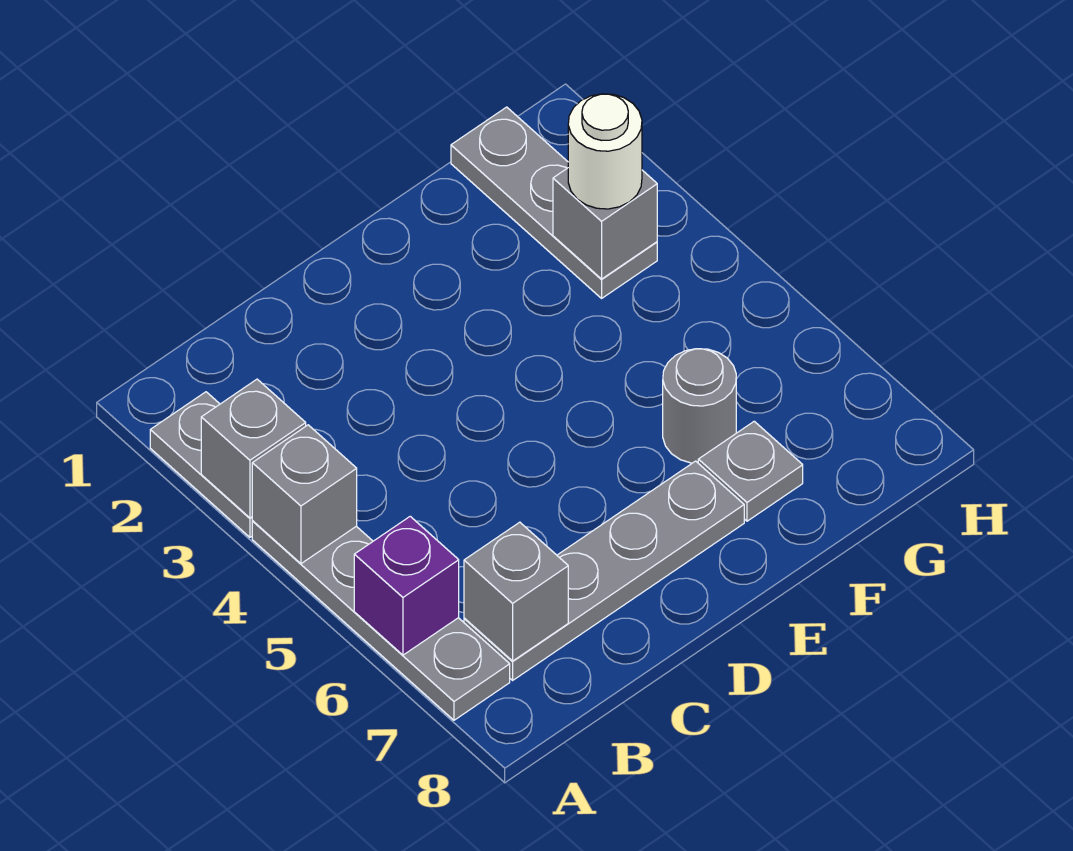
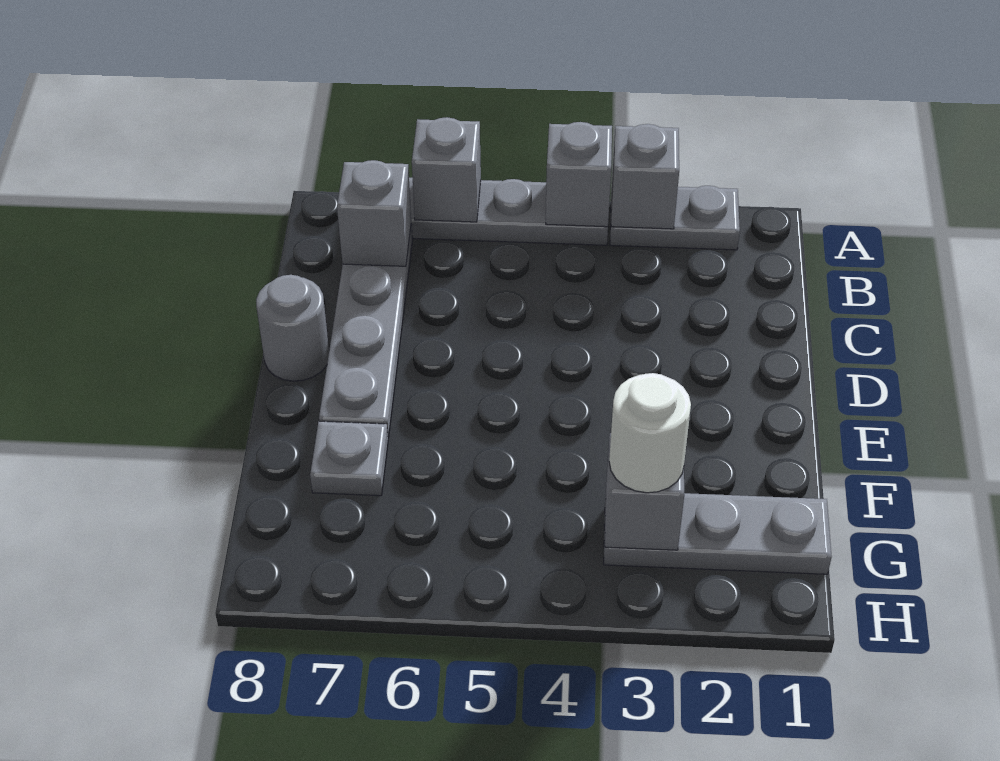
purple 1x1 brick [354,516,459,655] -> grey 1x1 brick [412,117,481,222]
grey 1x1 round brick [663,349,736,463] -> grey 1x1 round brick moved to [256,275,329,381]

